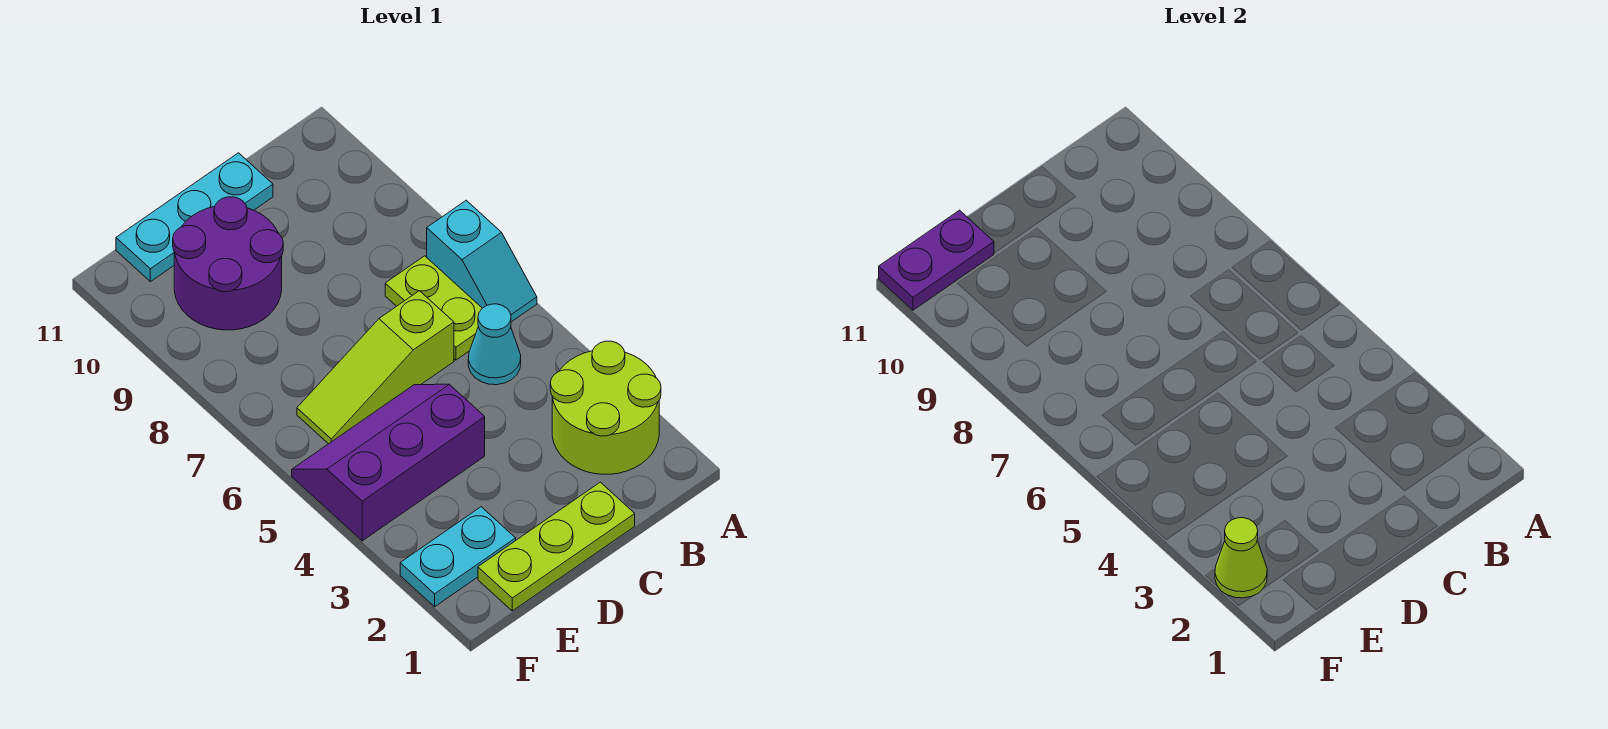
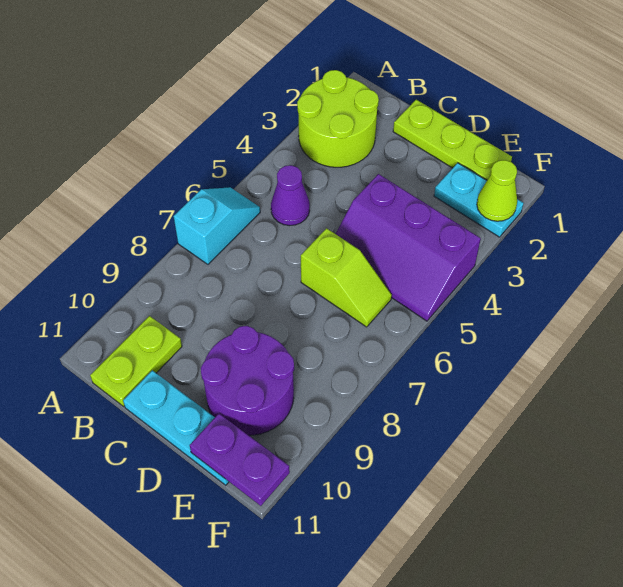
cyan 1x1 cone [468,304,521,385] -> purple 1x1 cone [271,165,310,226]
lime 1x2 plate [385,256,482,360] -> lime 1x2 plate moved to [90,316,182,406]
lime 1x3 slope [297,291,454,444] -> lime 1x2 slope [301,228,392,327]

